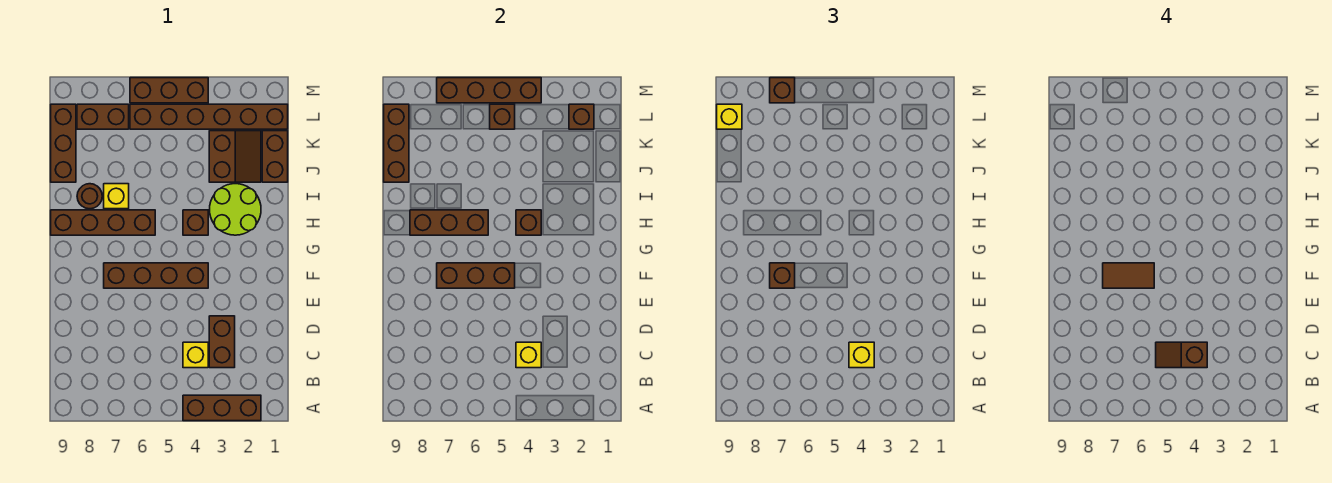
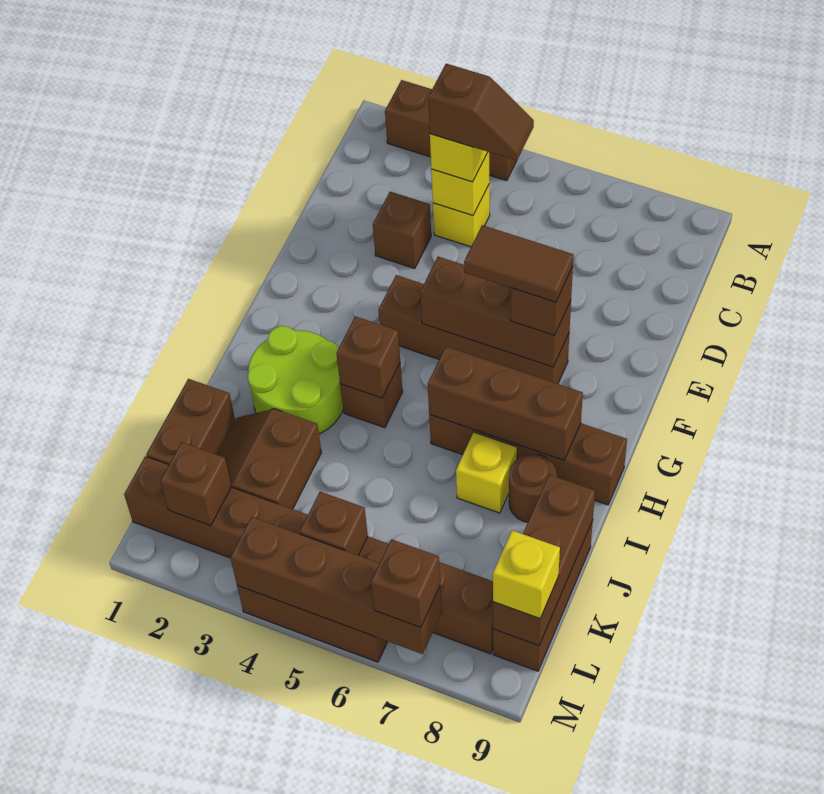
brown 1x2 brick [209,316,235,368] -> brown 1x1 brick [373,192,431,269]

